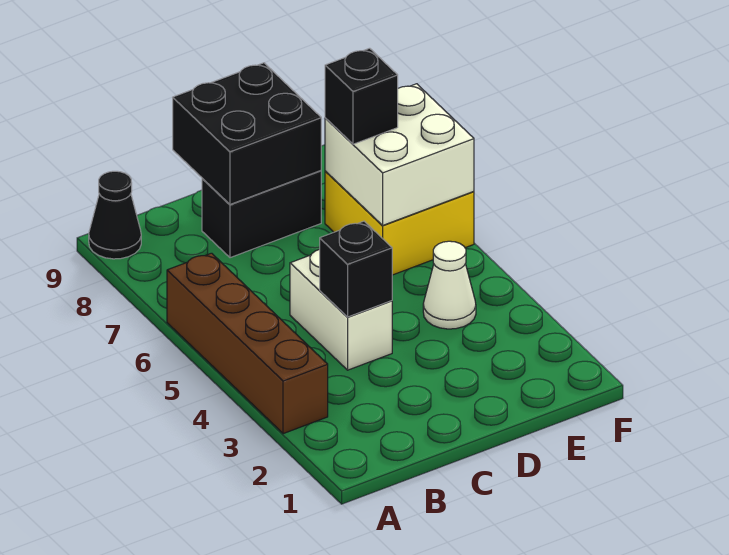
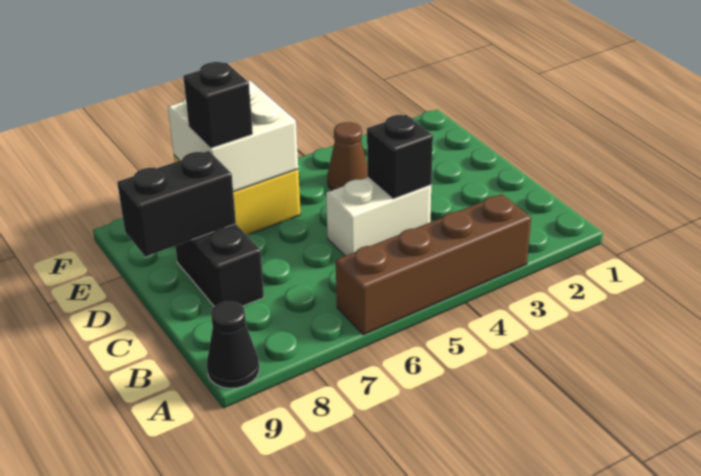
black 2x2 brick [173,63,321,204] -> black 1x2 brick [117,151,236,257]
white 1x1 cone [423,241,476,329] -> brown 1x1 cone [327,122,367,190]

